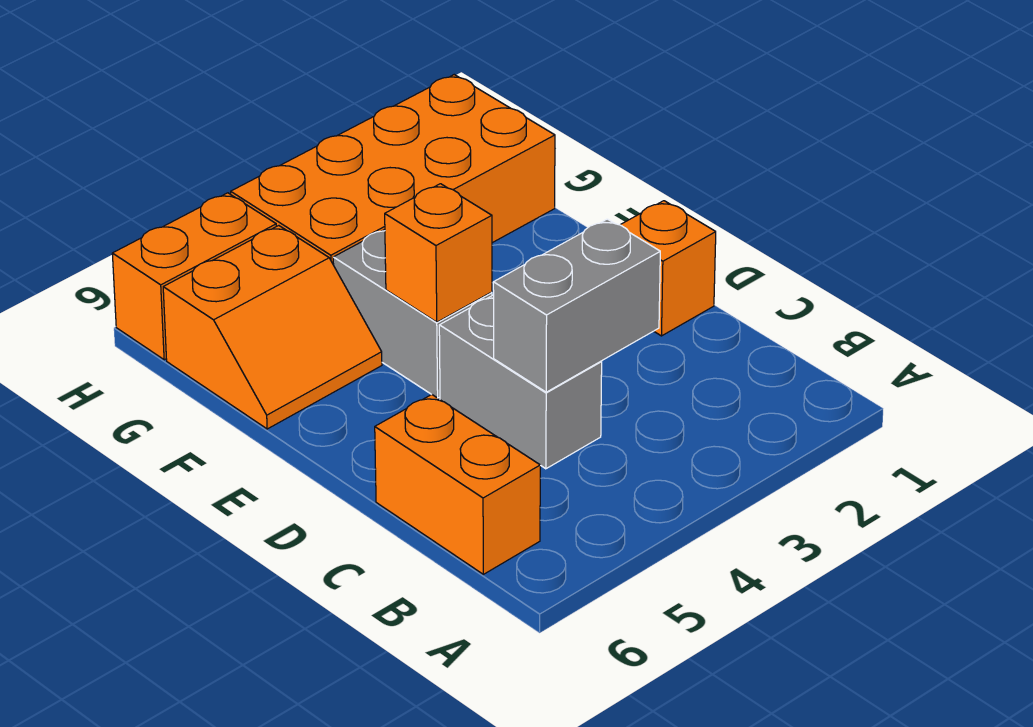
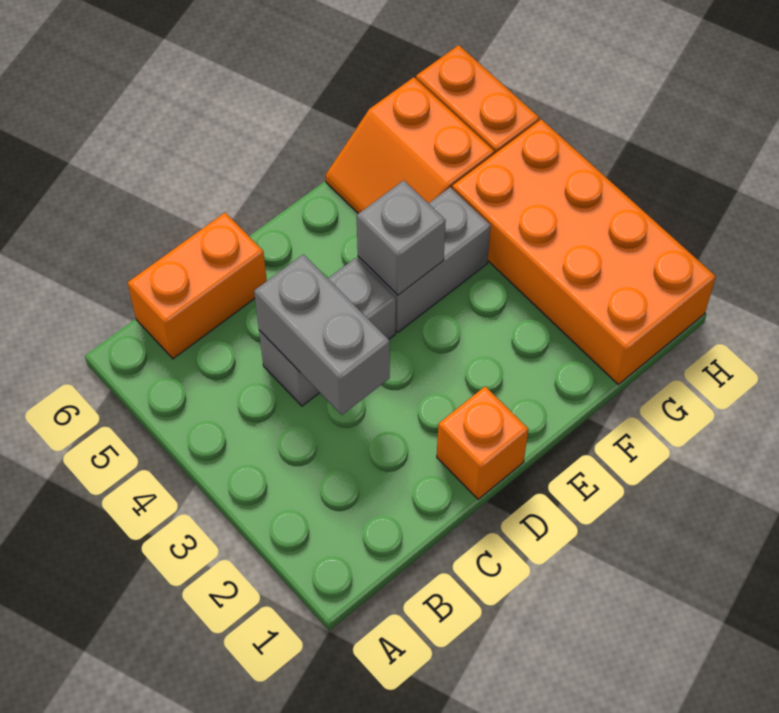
orange 1x1 brick [385,184,492,322] -> grey 1x1 brick [357,180,446,295]

